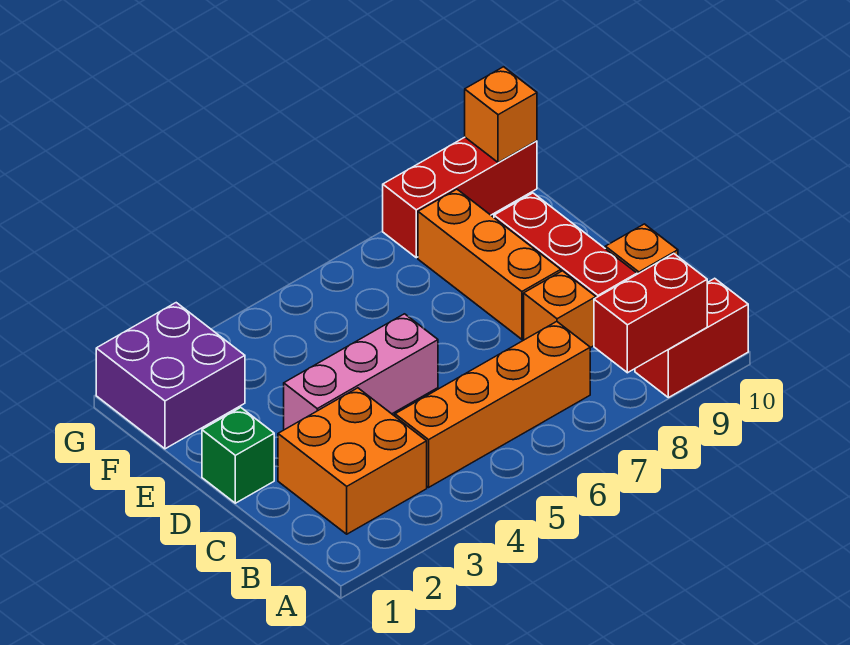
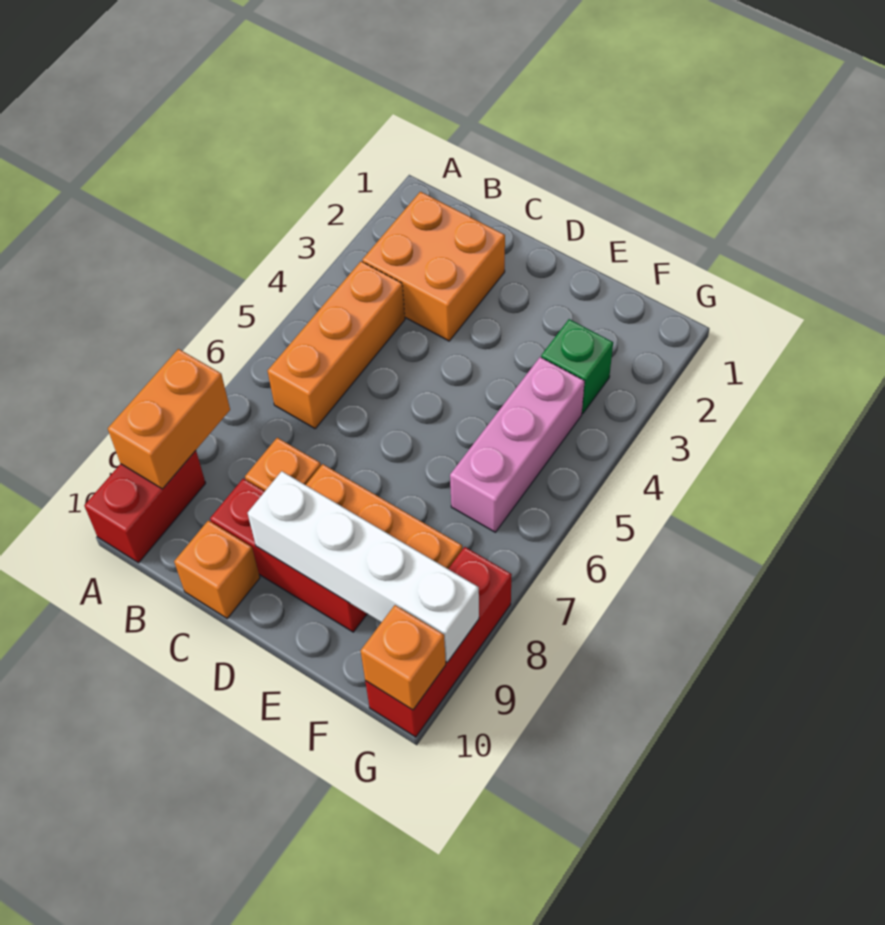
red 1x2 brick [594,254,707,373] -> orange 1x2 brick [108,349,230,489]
orange 1x4 brick [395,322,590,487] -> orange 1x3 brick [268,261,405,428]
green 1x1 brick [202,408,274,503] -> green 1x1 brick moved to [541,319,613,413]
pink 1x3 brick [284,314,438,430] -> pink 1x3 brick moved to [450,357,585,532]
none -> white 1x4 brick [248,471,479,662]
purple 2x2 brick [96,303,245,449] -> none

